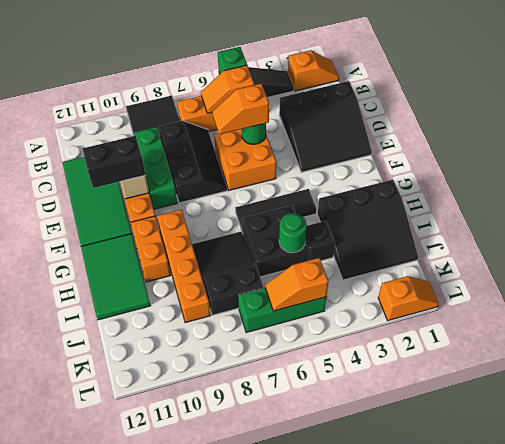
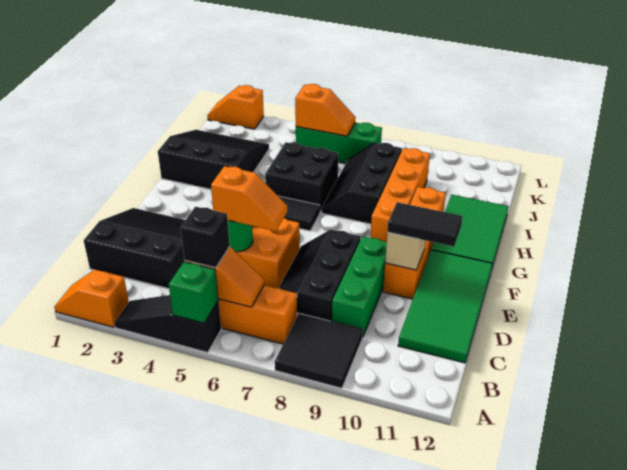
black 1x2 brick [83,136,145,188] -> black 1x2 tile [387,202,463,247]
black 2x3 slope [192,232,264,315] -> black 2x3 slope turned to [322,143,402,224]
black 1x1 brick [305,221,335,261] -> black 1x1 brick moved to [180,207,230,268]
green 1x1 round brick [279,213,307,253] -> none

